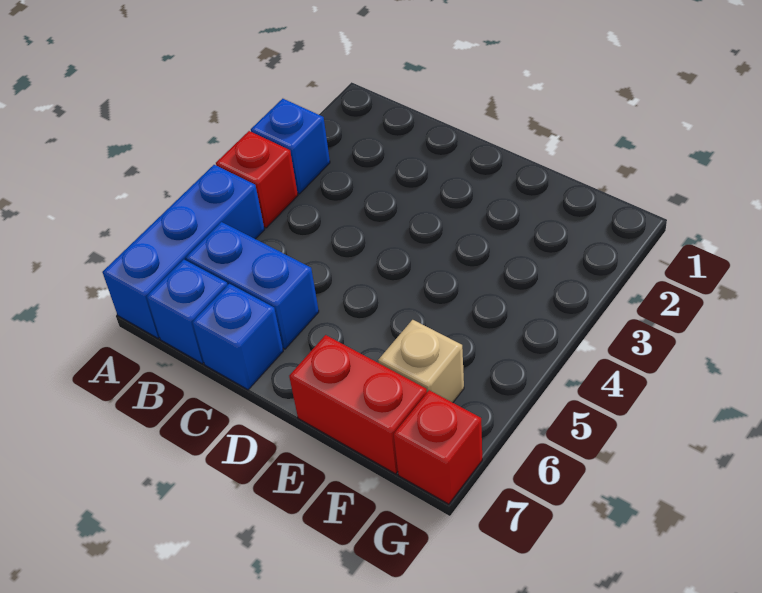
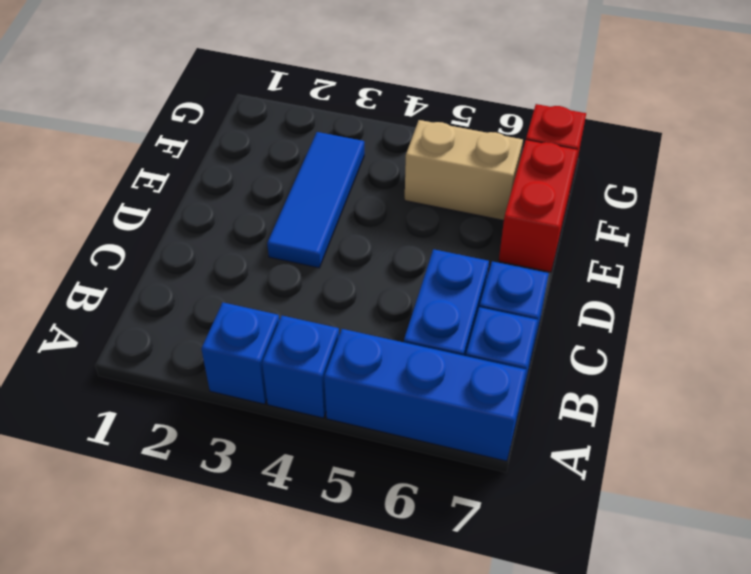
red 1x1 brick [216,131,298,228] -> blue 1x1 brick [262,316,339,418]
none -> blue 1x3 tile [267,132,364,268]
tan 1x1 brick [378,320,464,403] -> tan 1x2 brick [405,120,523,220]

